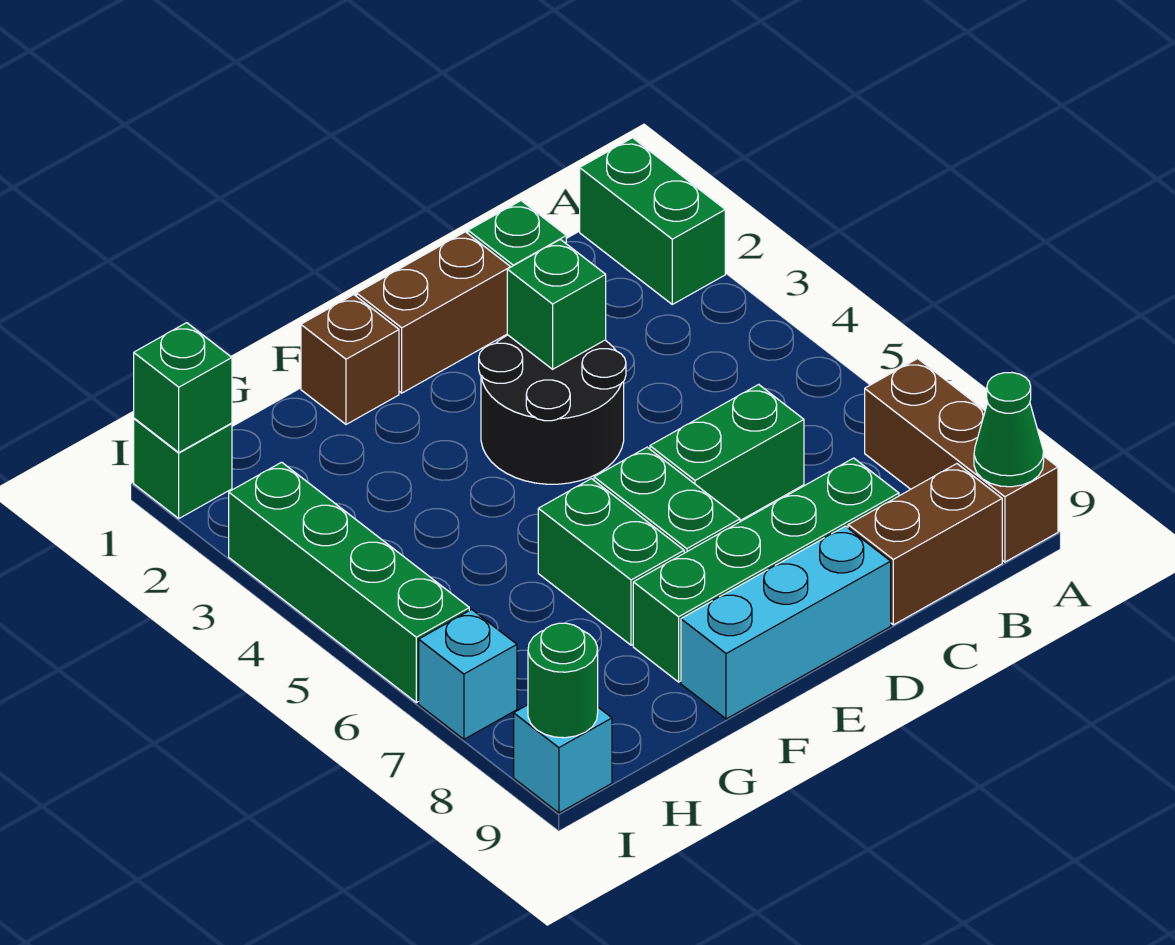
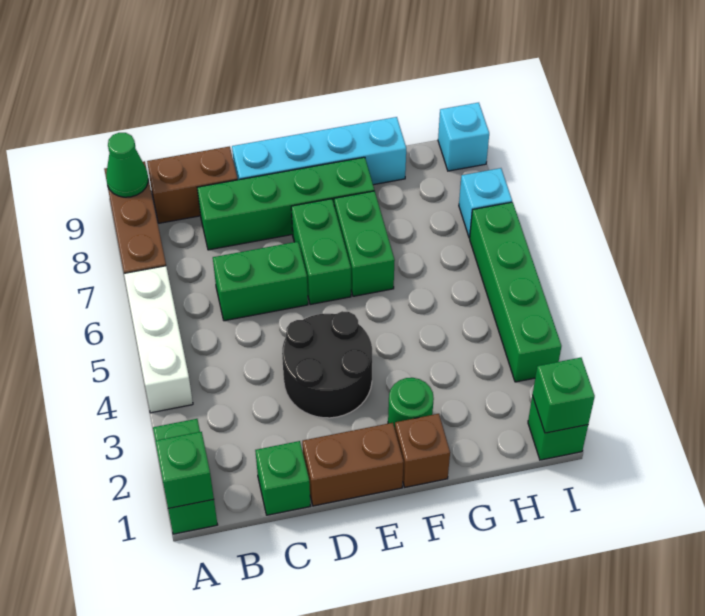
none -> white 1x3 brick [124,266,193,413]
green 1x1 brick [507,239,606,369] -> green 1x1 brick moved to [155,432,214,509]
cyan 1x3 brick [681,526,891,719] -> cyan 1x4 brick [232,117,406,185]
green 1x1 round brick [528,623,598,738] -> green 1x1 round brick moved to [388,378,434,428]

